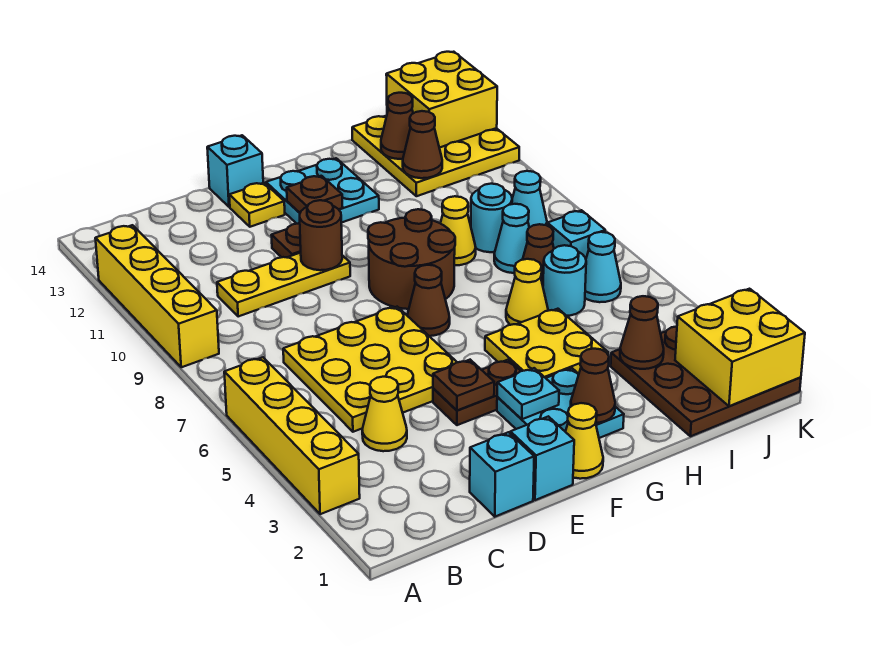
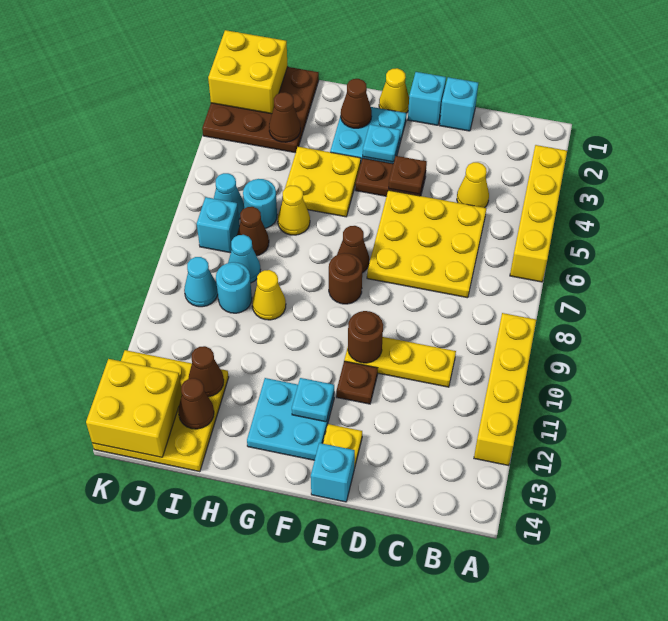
brown 2x2 round brick [368,209,455,309] -> brown 1x1 round brick [329,253,362,304]
brown 1x1 plate [287,176,343,213] -> cyan 1x1 plate [292,378,334,422]

